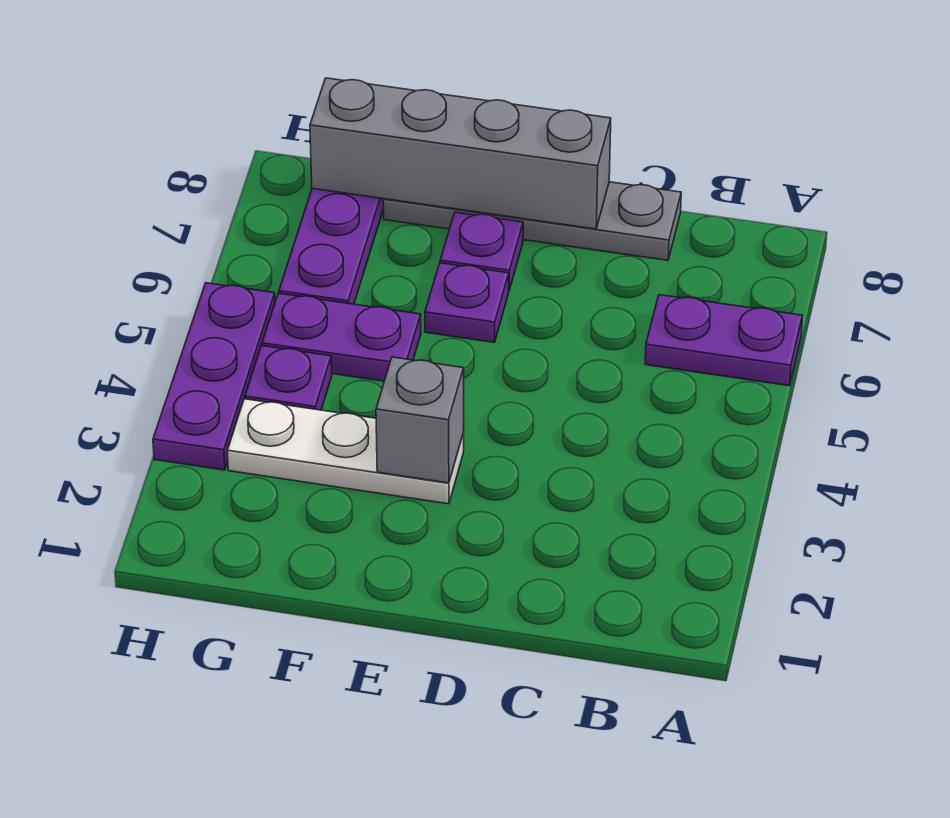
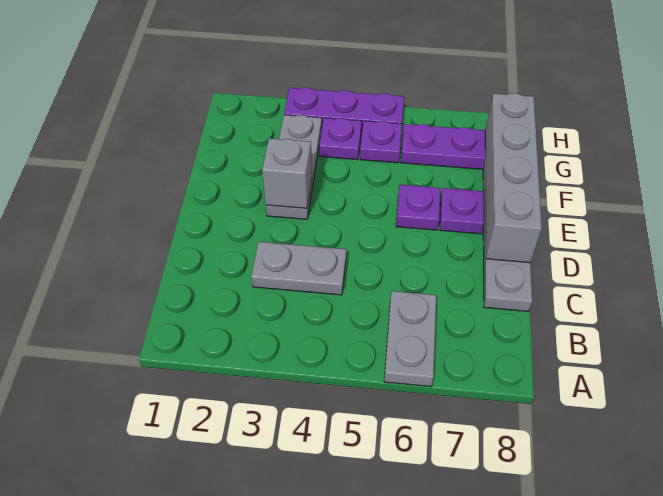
purple 1x2 plate [645,295,802,386] -> grey 1x2 plate [384,291,436,386]
none -> grey 1x2 plate [251,242,346,295]
white 1x3 plate [227,399,464,504] -> grey 1x3 plate [266,115,322,219]
purple 1x2 plate [262,293,421,381] -> purple 1x1 plate [360,121,402,163]

